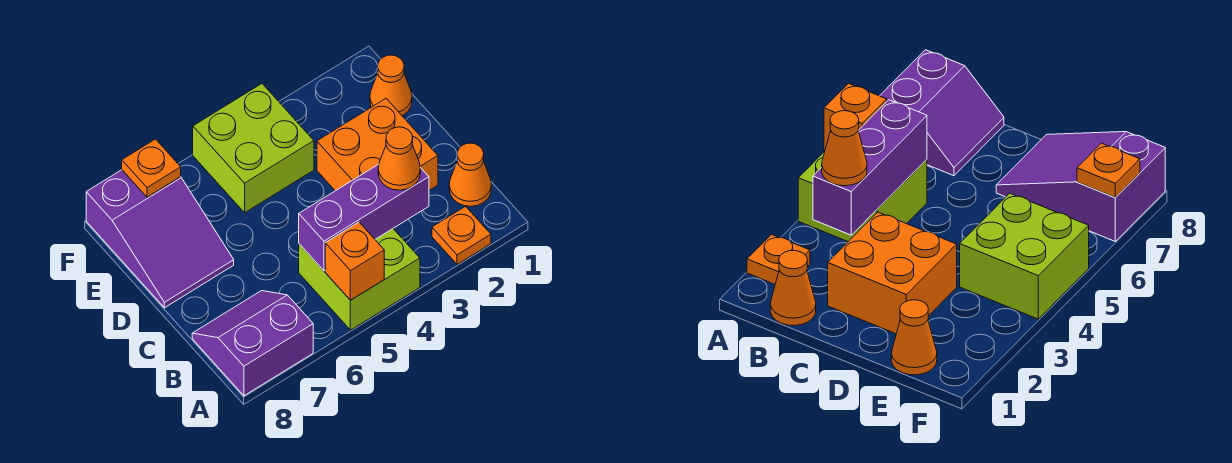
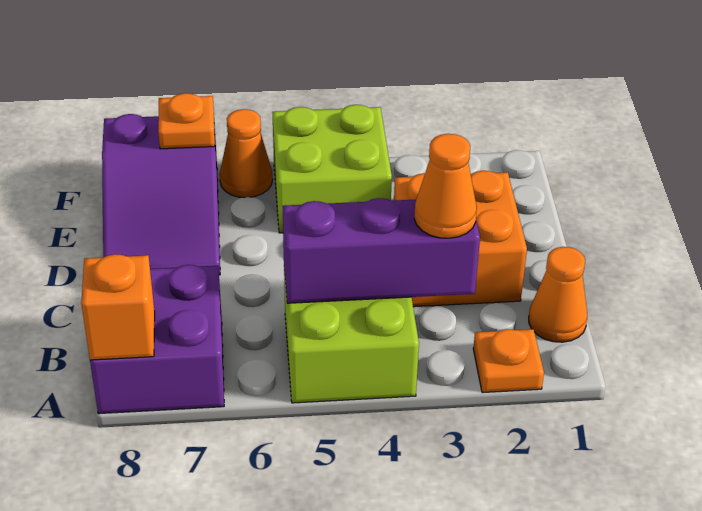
orange 1x1 brick [325,222,384,300] -> orange 1x1 brick moved to [81,254,155,360]
purple 2x2 slope [192,291,313,396] -> purple 2x2 brick [90,265,224,414]
orange 1x1 cone [370,55,412,115] -> orange 1x1 cone moved to [220,109,273,197]

